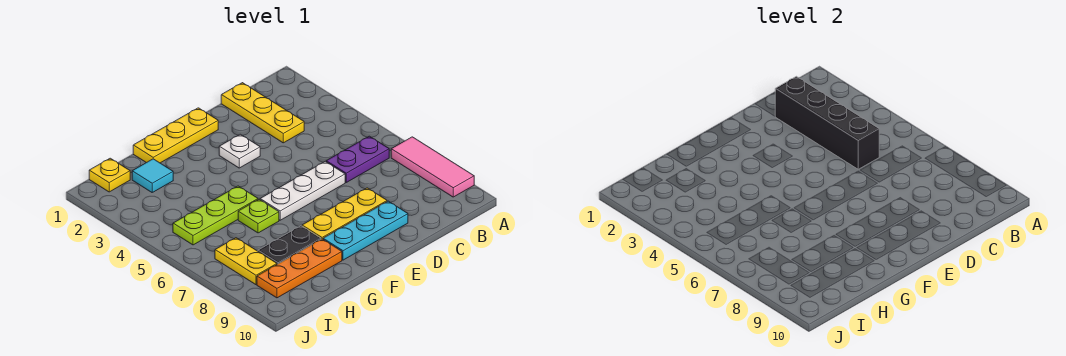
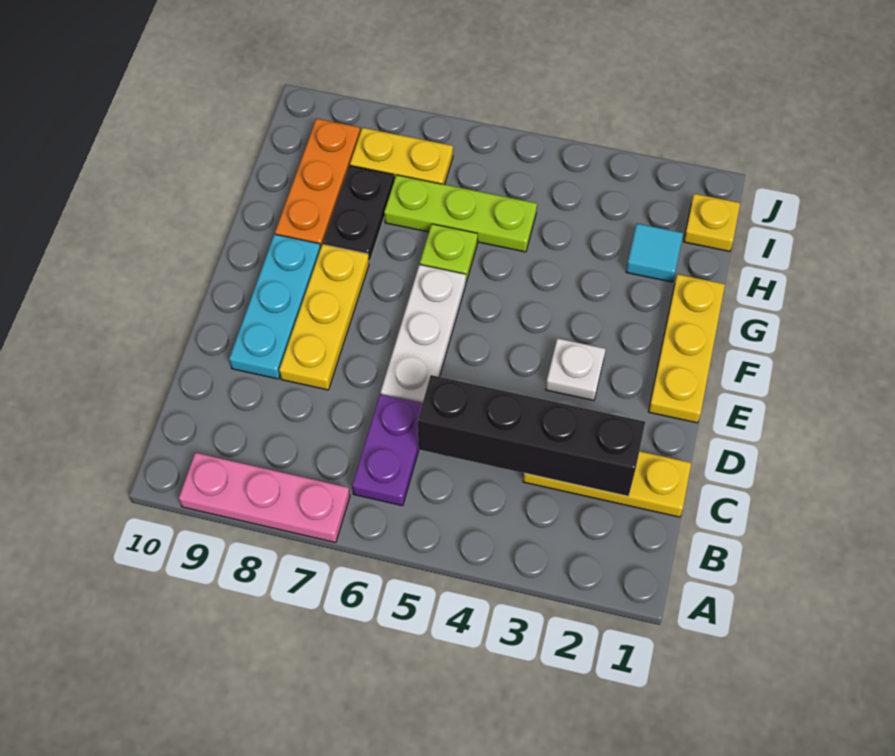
pink 1x3 tile [391,137,474,197] -> pink 1x3 plate [179,453,350,543]
lime 1x3 plate [173,186,258,245] -> lime 1x3 plate turned to [384,175,537,252]

